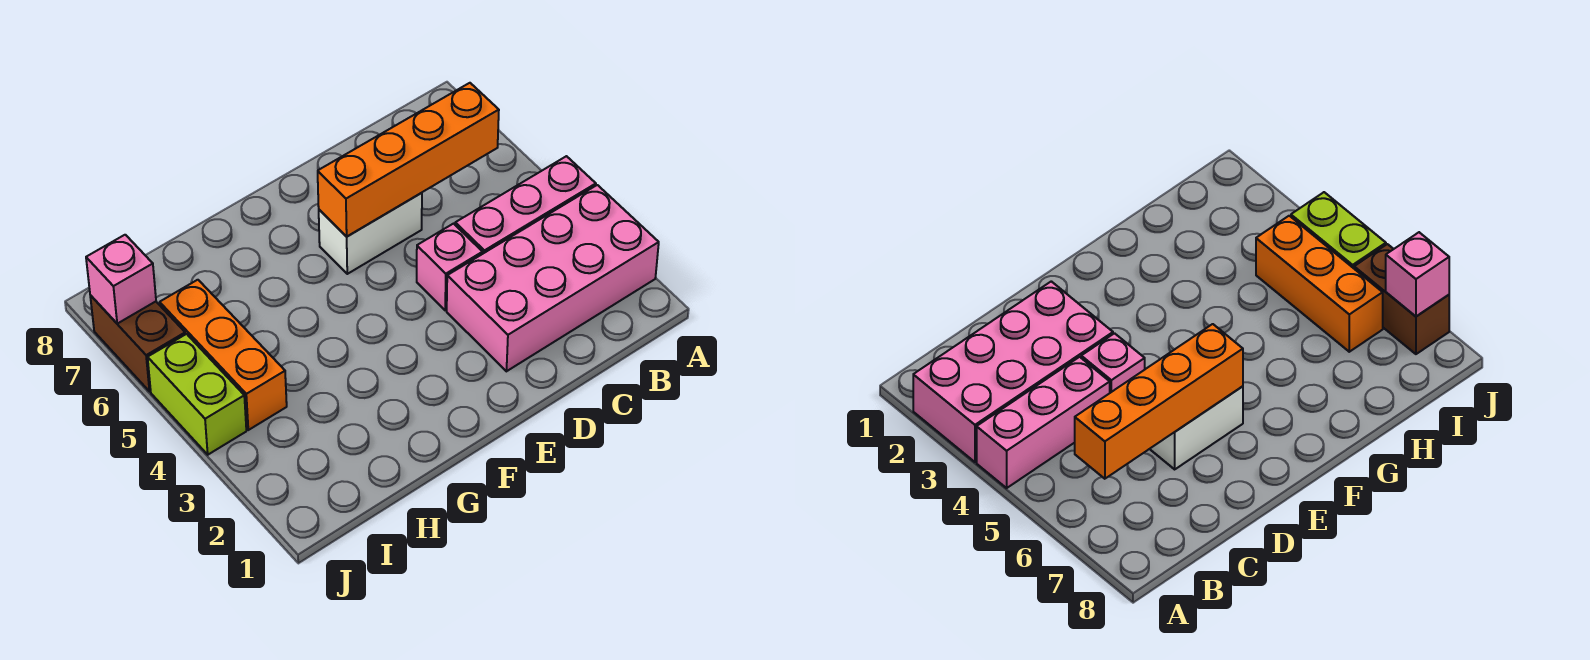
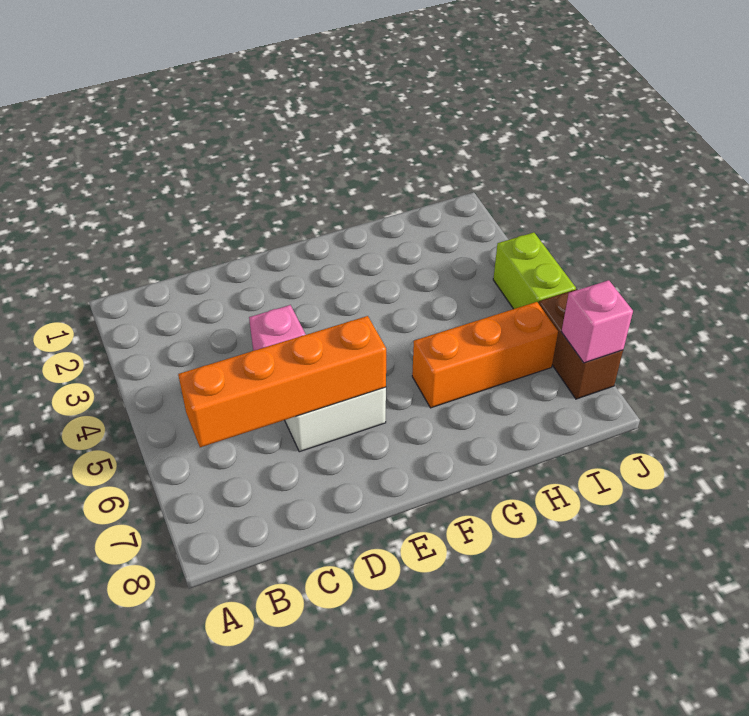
pink 2x4 brick [447,185,659,371] -> none
pink 1x3 brick [455,156,596,253] -> none
orange 1x3 brick [160,280,287,430] -> orange 1x3 brick turned to [412,302,558,408]

